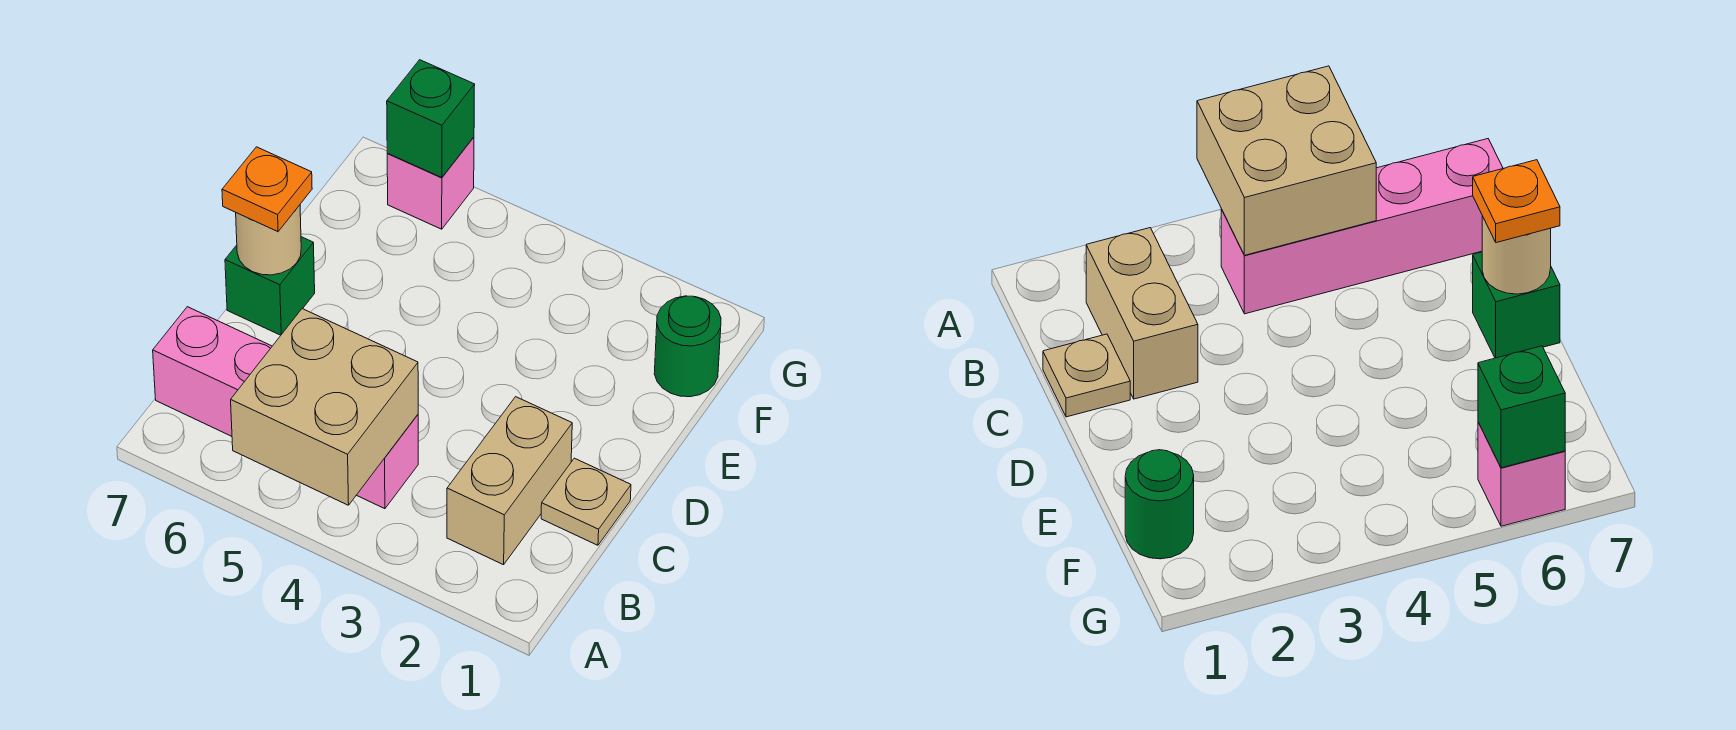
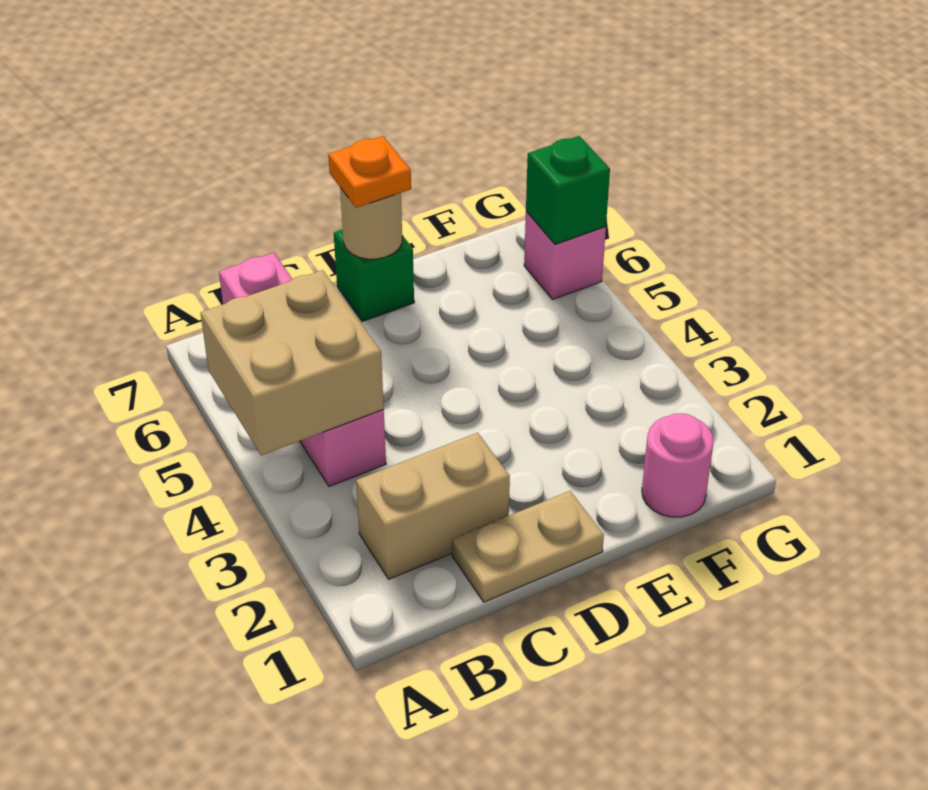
tan 1x1 plate [541,458,631,545] -> tan 1x2 plate [452,491,604,602]
green 1x1 round brick [654,296,721,397] -> pink 1x1 round brick [642,413,714,517]

